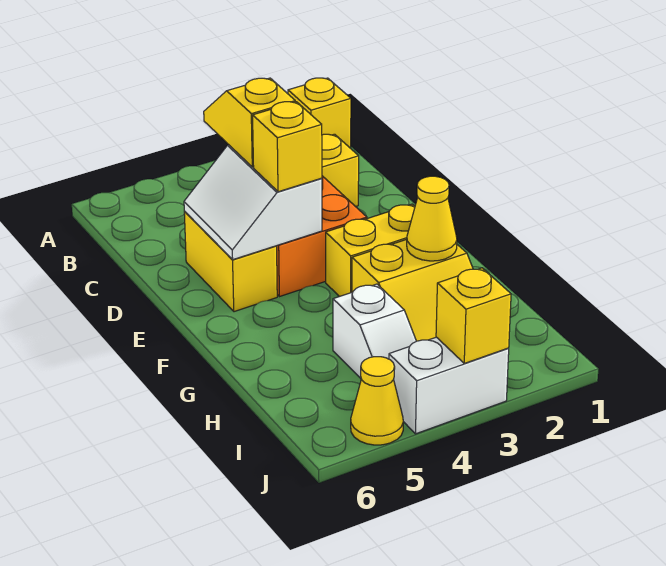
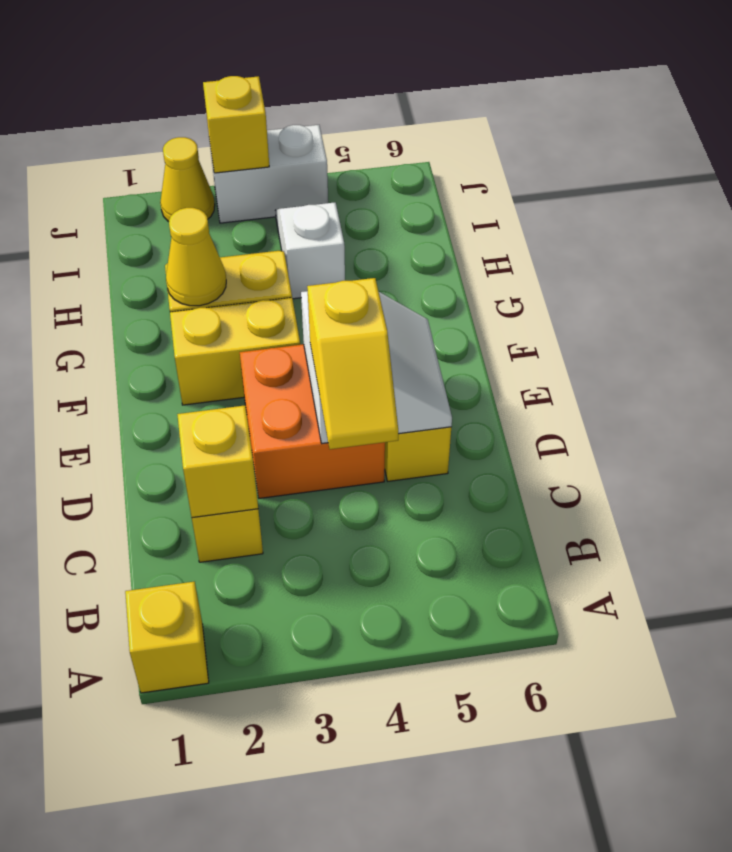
yellow 1x1 brick [253,102,322,192] -> yellow 1x1 brick moved to [177,405,258,518]
yellow 1x1 cone [351,357,403,445] -> yellow 1x1 cone moved to [160,137,215,222]

